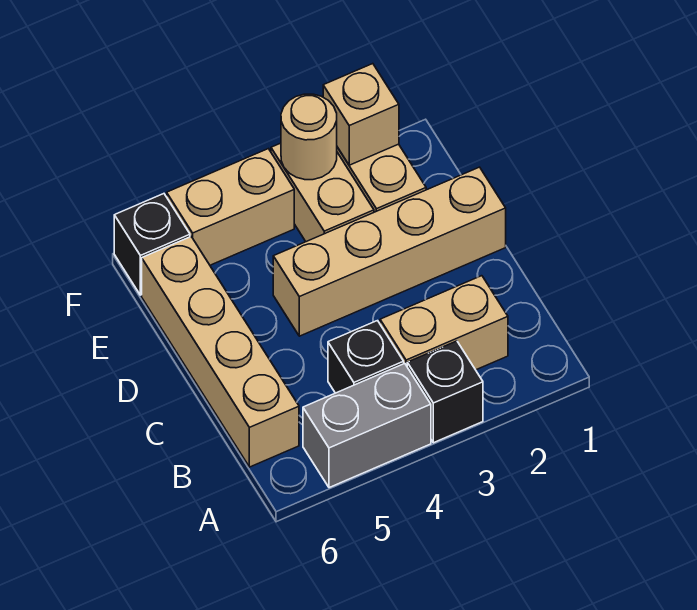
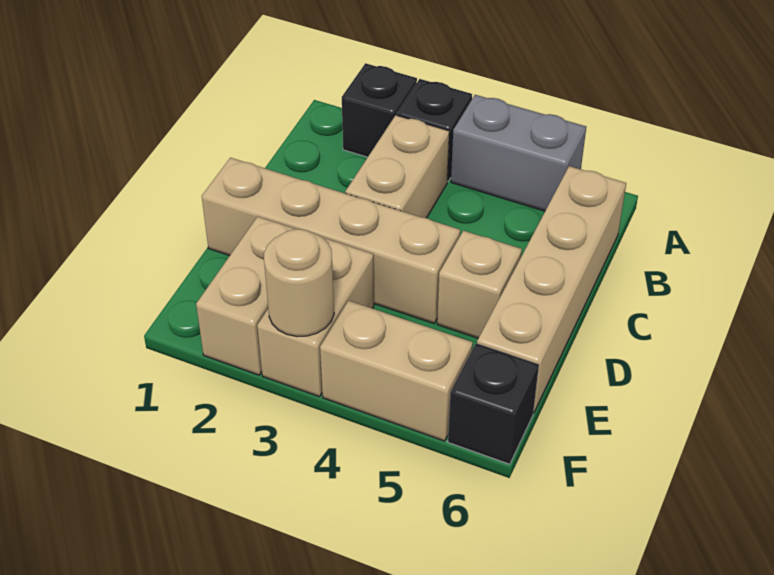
tan 1x2 brick [380,276,508,370] -> tan 1x2 brick turned to [345,115,449,218]
black 1x1 brick [328,321,404,393] -> black 1x1 brick moved to [342,63,417,157]
tan 1x1 brick [323,64,399,165] -> tan 1x1 brick moved to [437,231,522,338]

